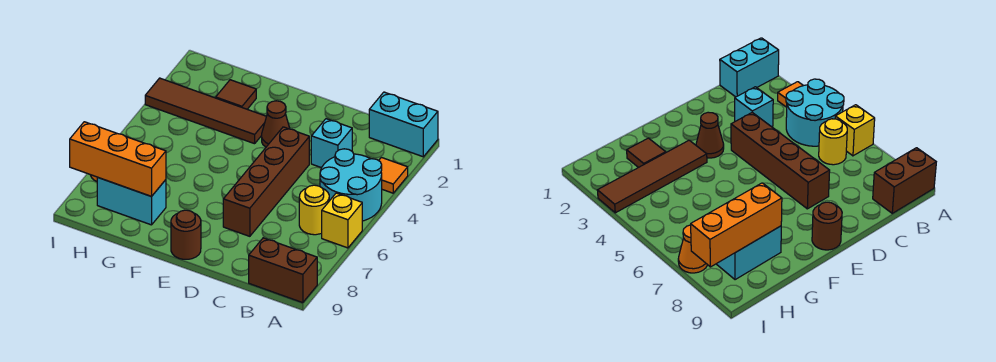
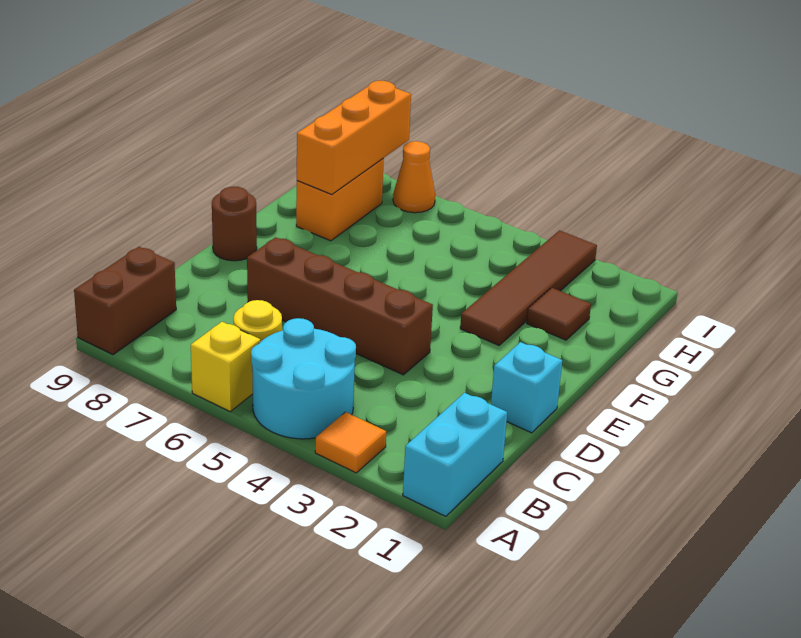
cyan 1x1 brick [311,119,352,168] -> cyan 1x1 brick moved to [491,342,562,433]
brown 1x1 cone [262,101,290,147] -> none
cyan 1x2 brick [97,177,166,225] -> orange 1x2 brick [296,159,384,241]

